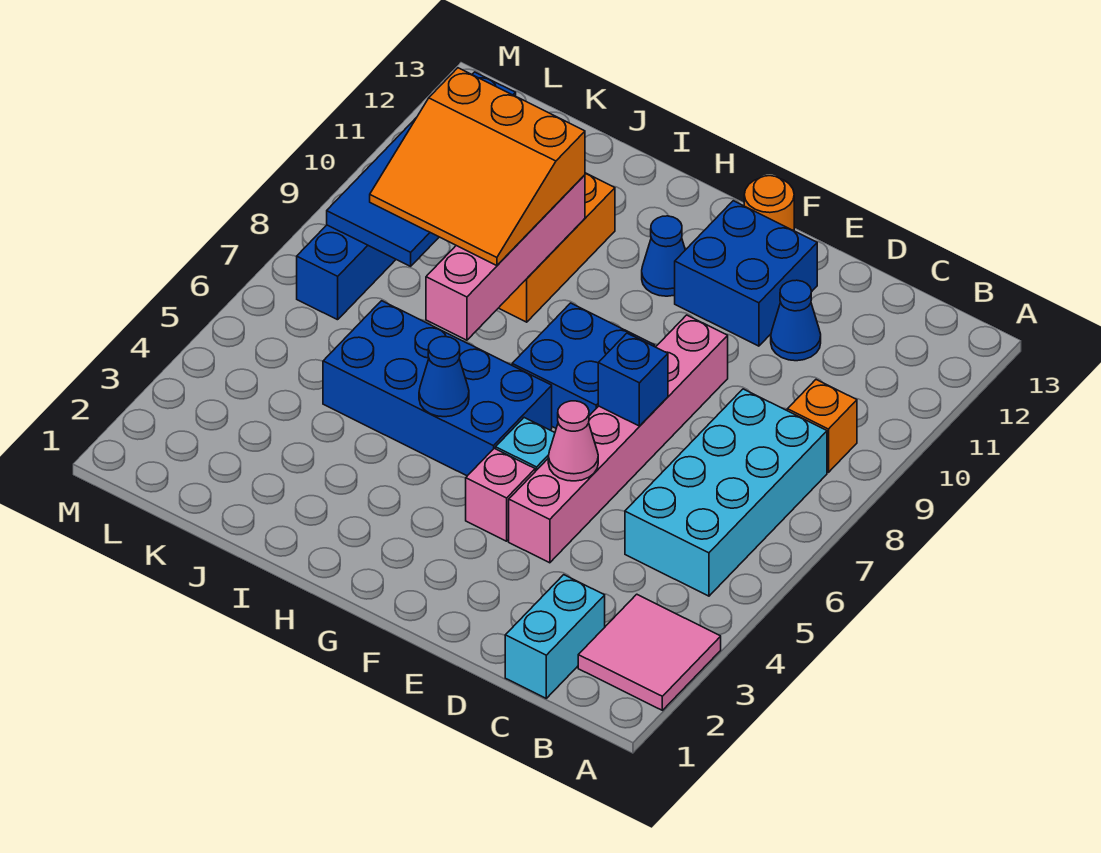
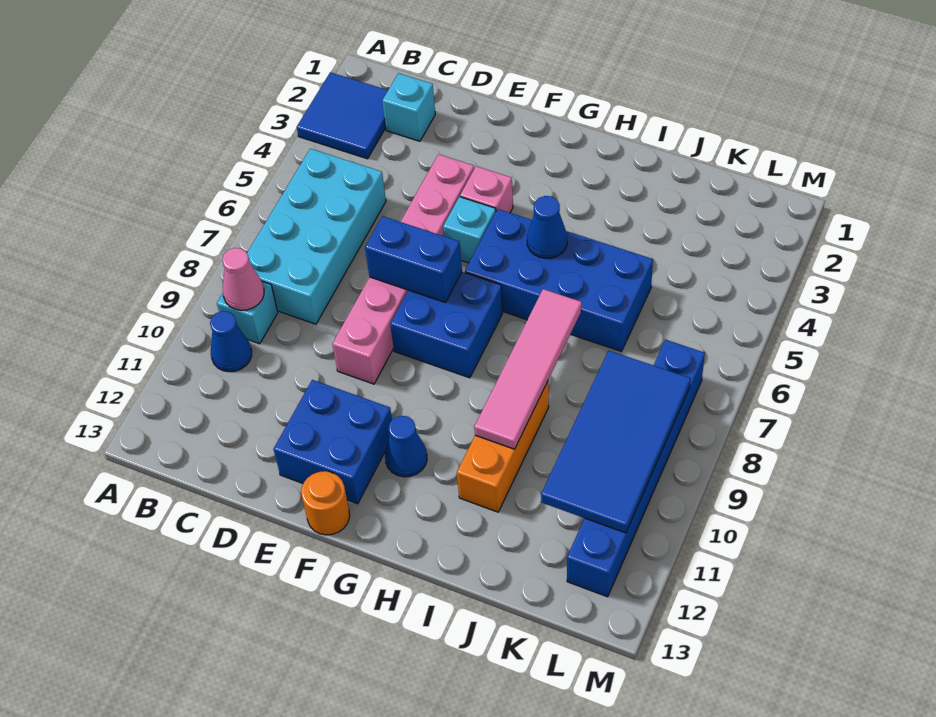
pink 2x2 tile [578,594,721,710] -> blue 2x2 tile [297,72,388,159]
orange 1x1 brick [787,380,857,472] -> cyan 1x1 brick [217,282,278,344]
cyan 1x2 brick [505,575,605,698] -> cyan 1x1 brick [382,73,435,141]
blue 1x1 cone [771,280,821,361] -> blue 1x1 cone moved to [210,311,252,372]
pink 1x1 cone [548,401,598,481] -> pink 1x1 cone moved to [222,248,264,310]
blue 1x1 brick [598,333,668,426] -> blue 1x2 brick [365,216,462,302]
pink 1x4 brick [426,175,585,340] -> pink 1x4 tile [474,289,582,449]
orange 3x3 slope [370,68,585,266] -> none

